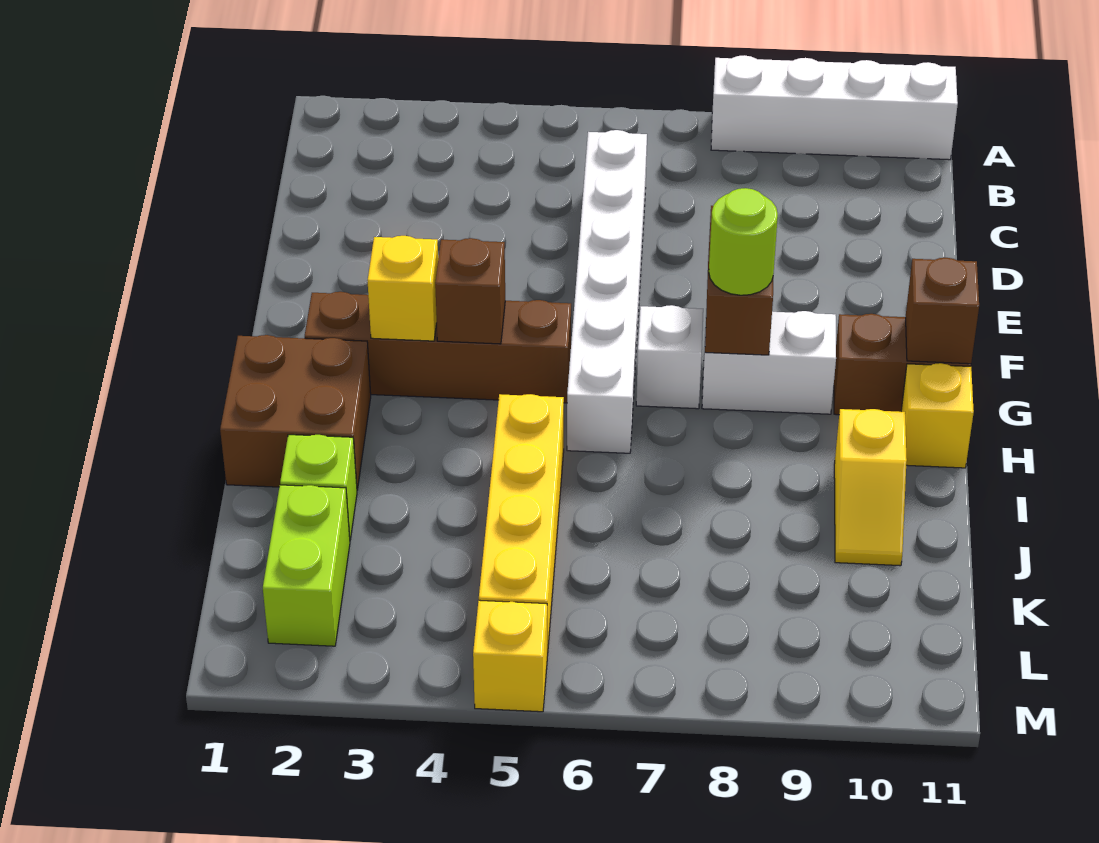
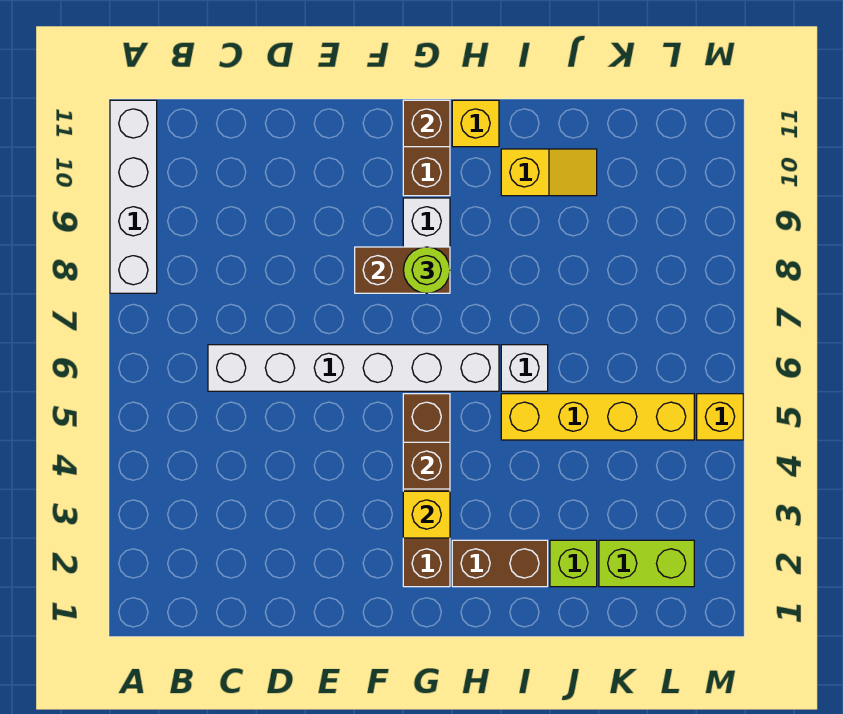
white 1x1 brick [636,305,703,409] -> white 1x1 brick moved to [501,345,548,391]
brown 2x2 brick [220,335,371,490] -> brown 1x2 brick [452,540,548,587]

